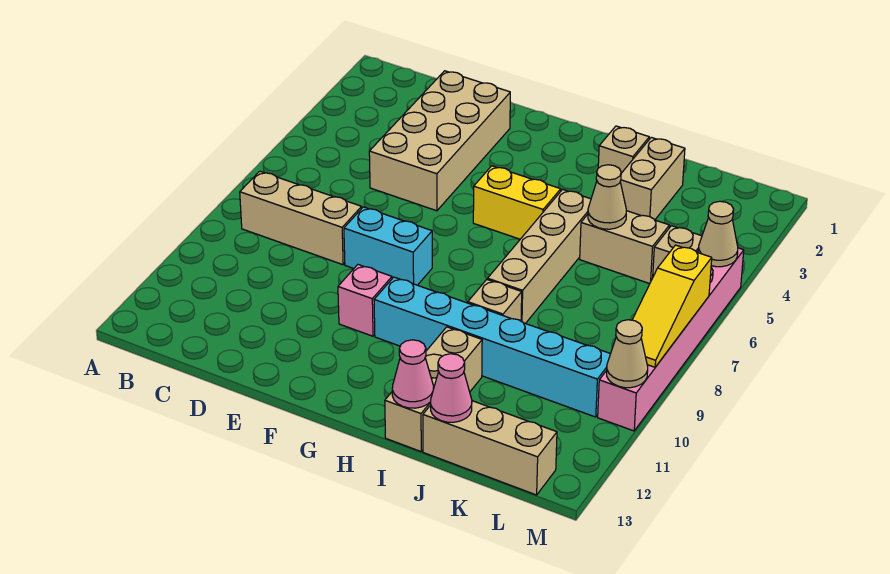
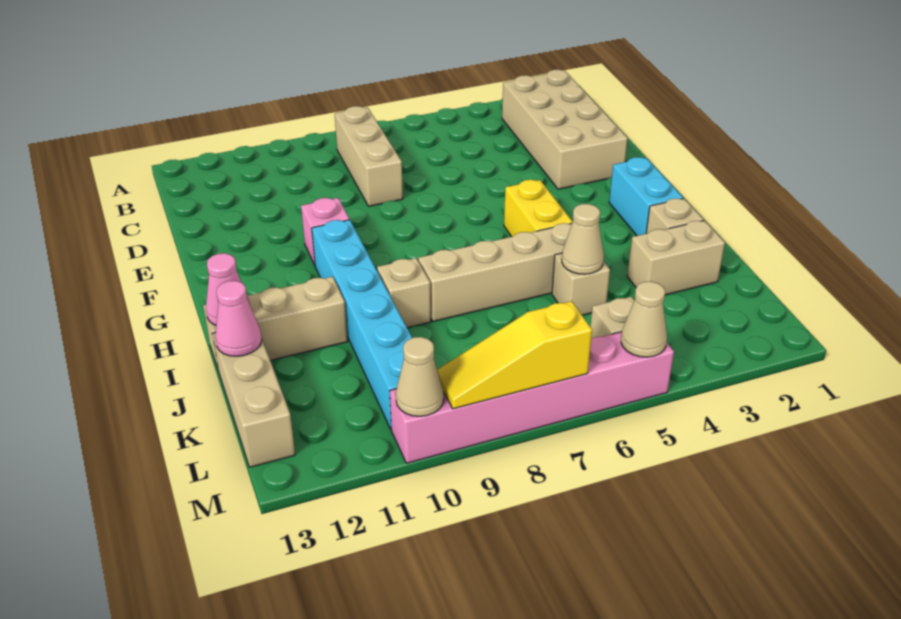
tan 2x4 brick [369,71,510,211] -> tan 2x4 brick turned to [502,70,628,189]
cyan 1x2 brick [344,207,432,285] -> cyan 1x2 brick moved to [609,157,683,236]
tan 1x2 brick [580,211,669,284] -> tan 1x1 brick [552,253,610,315]

